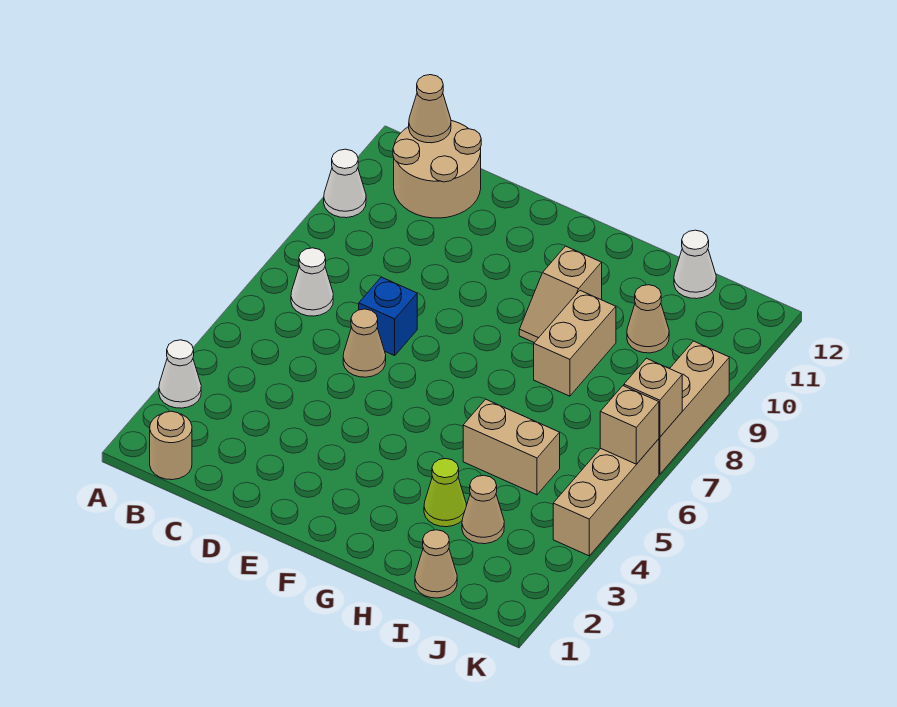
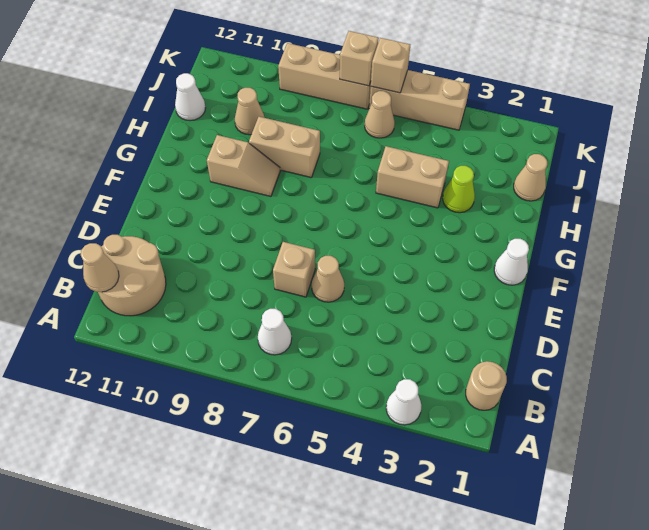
white 1x1 cone [324,149,366,218] -> white 1x1 cone moved to [494,239,529,285]
blue 1x1 brick [359,277,417,356] -> tan 1x1 brick [273,242,315,297]
tan 1x2 brick [463,399,560,495] -> tan 1x2 brick turned to [376,146,449,208]
tan 1x1 cone [462,475,504,544] -> tan 1x1 cone moved to [365,91,395,138]

